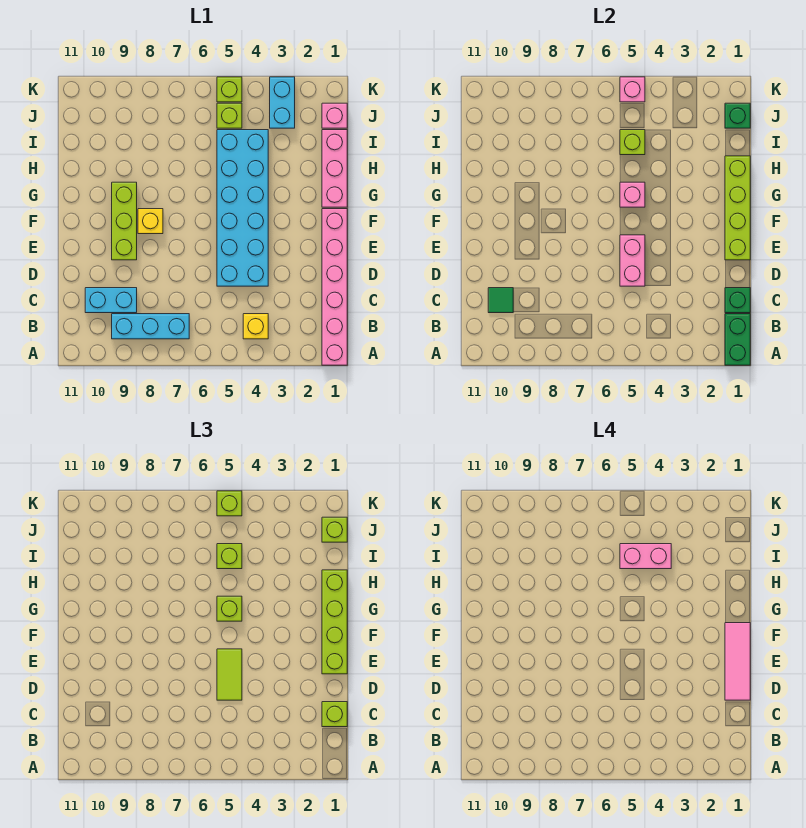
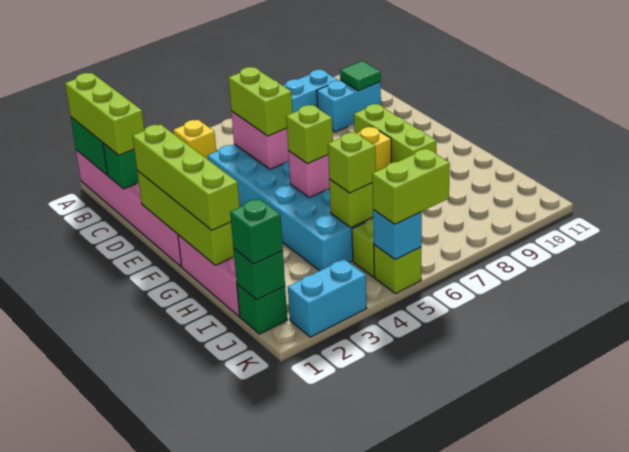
lime 1x1 brick [322,702,347,727] -> lime 1x3 brick [65,73,144,155]
pink 1x3 tile [725,623,750,700] -> none
lime 1x2 tile [217,649,242,700] -> lime 1x2 brick [228,67,293,136]
pink 1x2 brick [620,544,671,569] -> none
pink 1x1 brick [322,103,347,128] -> green 1x1 brick [237,284,287,334]
lime 1x1 brick [322,517,347,542] -> green 1x1 brick [230,198,283,264]
cyan 1x2 brick [270,77,295,128] -> cyan 1x2 brick turned to [288,259,367,337]
pink 1x1 brick [620,77,645,102] -> cyan 1x1 brick [373,210,422,260]
lime 1x1 brick [217,491,242,516] -> lime 1x2 brick [372,149,450,224]

